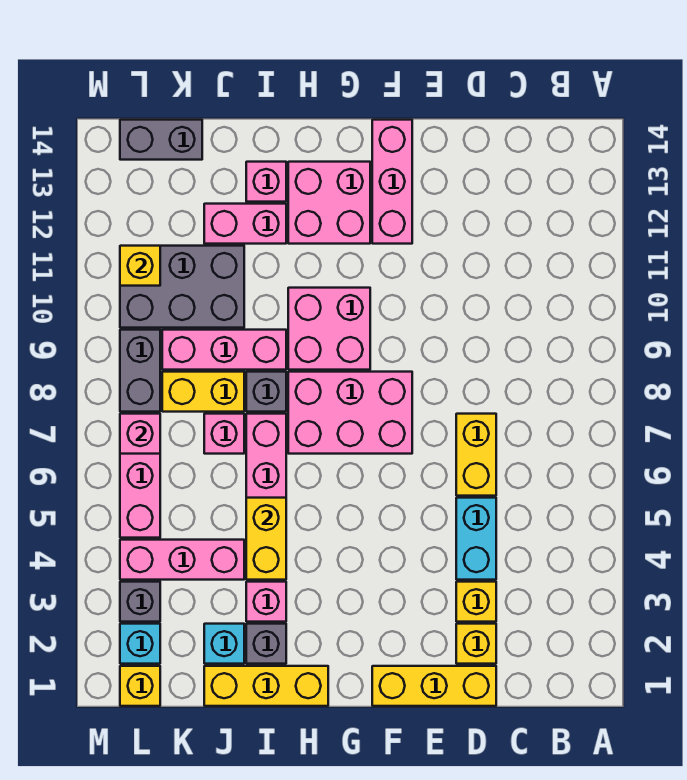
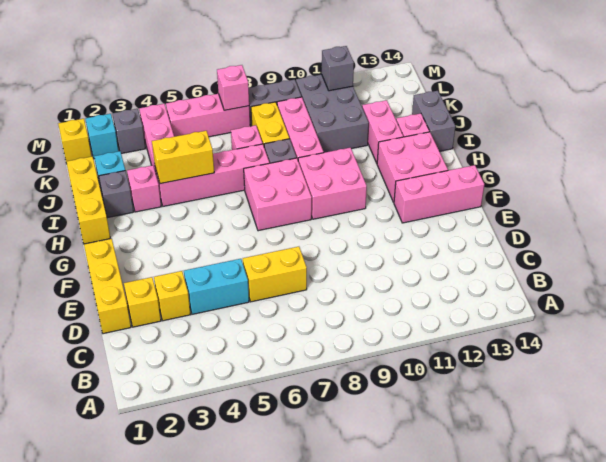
pink 2x3 brick [288,372,412,454] -> pink 2x2 brick [244,158,312,231]
grey 1x2 brick [120,120,202,160] -> grey 1x2 brick moved to [412,91,455,151]
yellow 1x1 brick [120,246,160,286] -> grey 1x1 brick [322,46,354,91]

